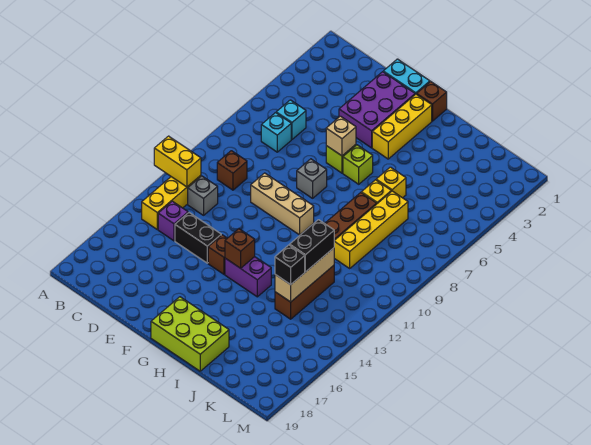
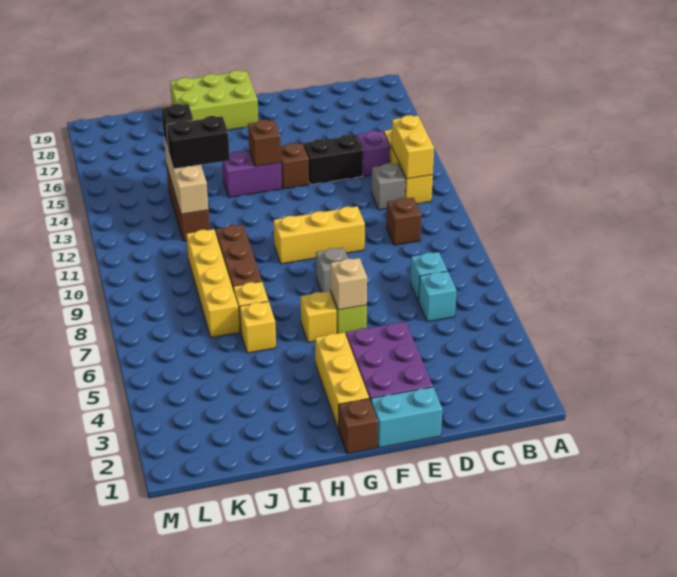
yellow 1x2 brick [154,136,201,187] -> yellow 1x2 brick turned to [392,115,434,179]
tan 1x3 brick [251,173,314,235] -> yellow 1x3 brick [274,206,365,264]
lime 1x1 brick [343,145,373,184] -> yellow 1x1 brick [301,291,336,342]
black 1x2 brick [290,220,334,272] -> black 1x2 brick turned to [166,116,230,169]

